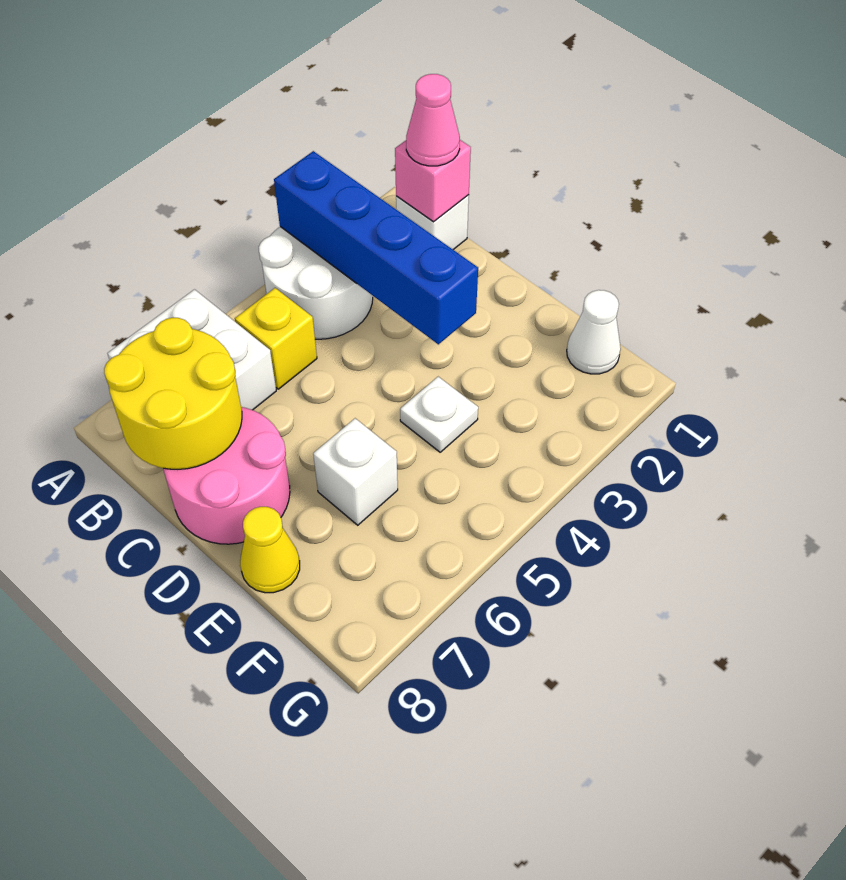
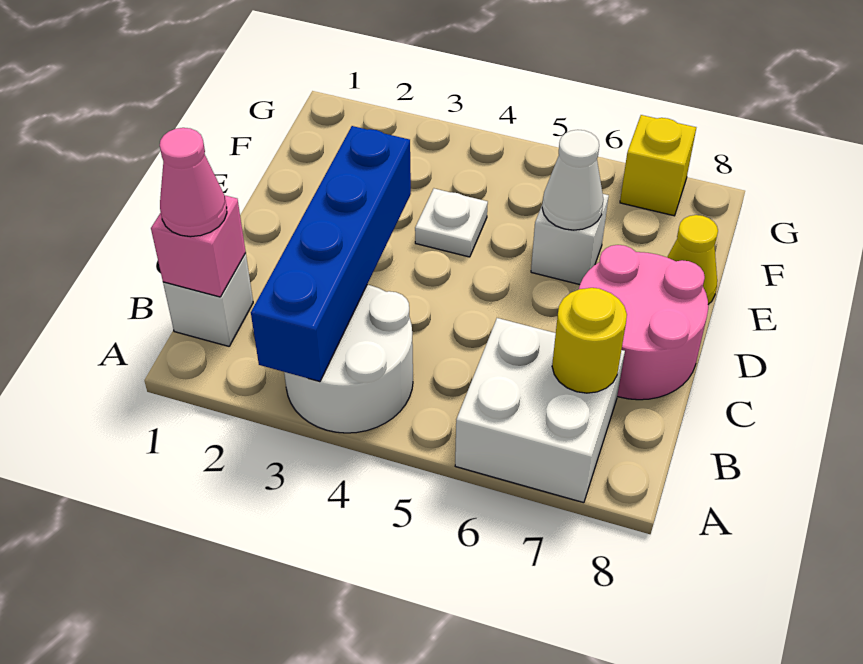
yellow 1x1 brick [235,288,317,389] -> yellow 1x1 brick moved to [620,115,696,216]
yellow 2x2 round brick [104,318,242,469] -> yellow 1x1 round brick [552,288,627,393]
white 1x1 cone [567,290,621,374] -> white 1x1 cone moved to [542,130,603,230]

